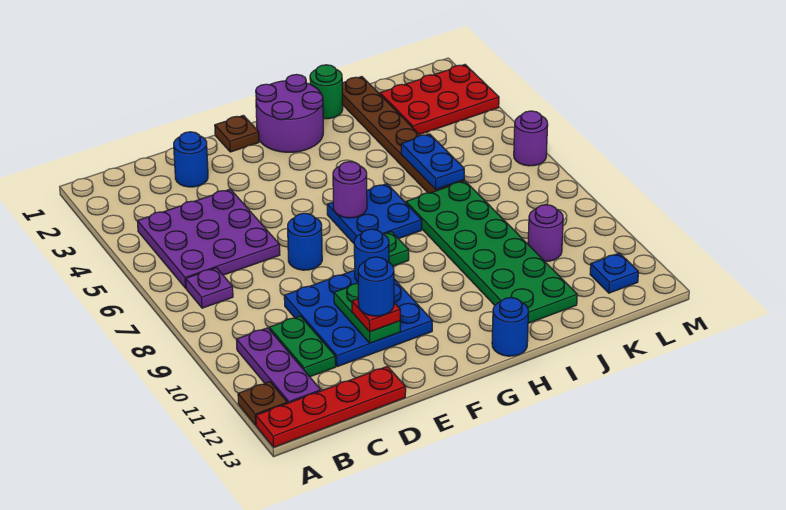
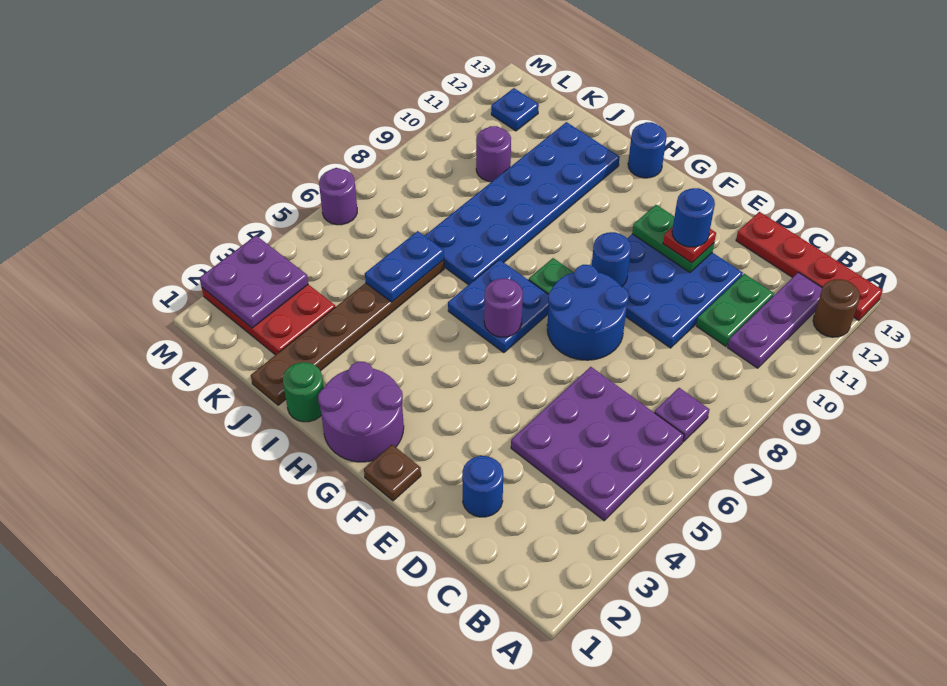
brown 1x1 plate [238,382,287,425] -> brown 1x1 round brick [813,279,860,337]
blue 1x1 round brick [288,213,322,270] -> blue 2x2 round brick [547,265,629,360]
green 1x2 plate [334,283,400,343] -> green 1x2 plate turned to [632,205,714,272]
green 2x6 plate [406,181,577,323] -> blue 2x6 plate [425,122,620,285]
none -> purple 2x2 plate [200,236,308,328]

